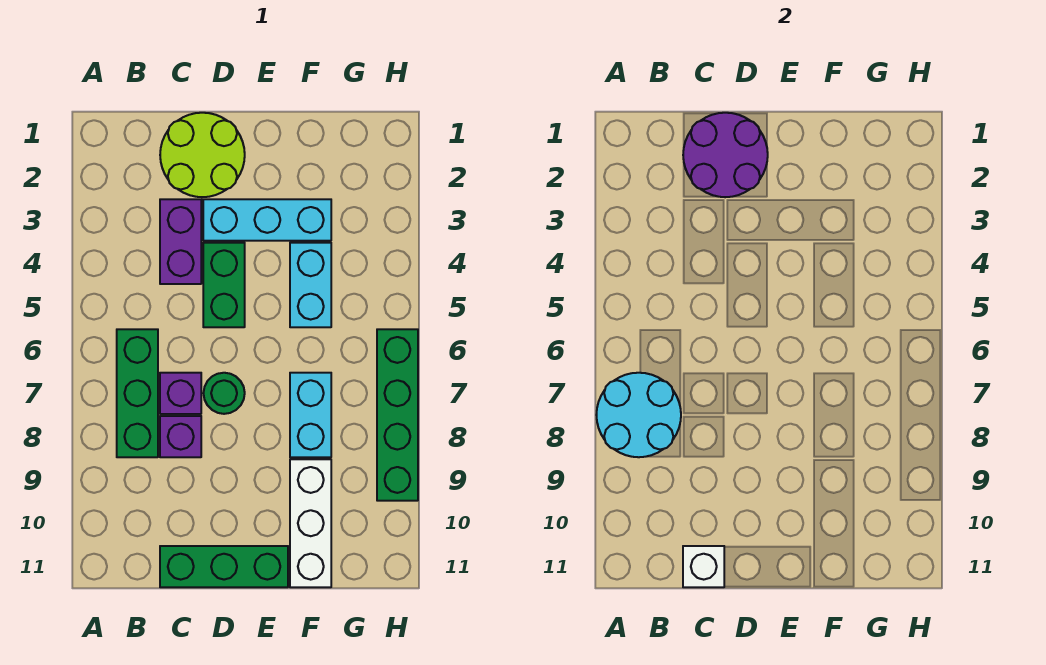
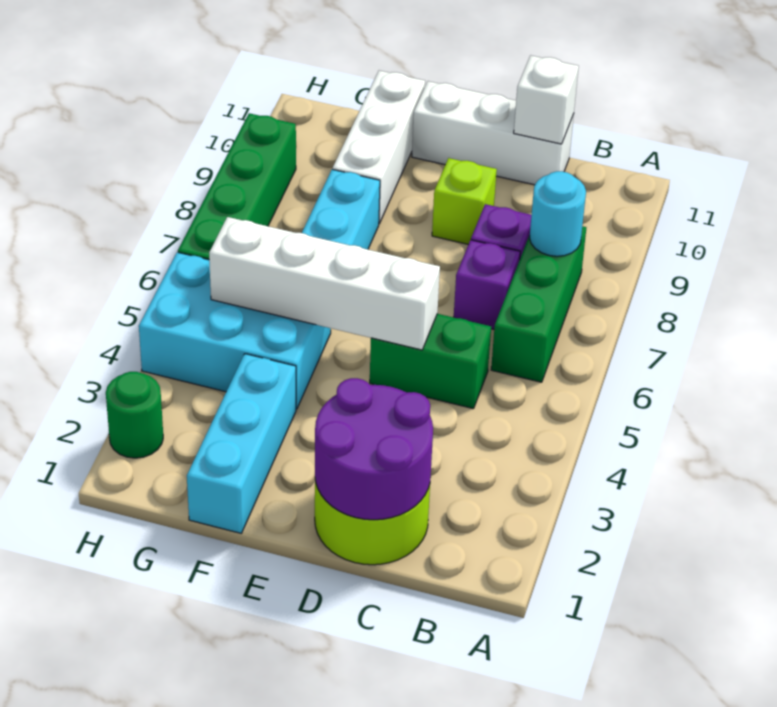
cyan 2x2 round brick [596,373,681,457] -> cyan 1x1 round brick [530,171,586,256]
purple 1x2 brick [160,199,201,284] -> none
green 1x3 brick [160,546,288,587] -> white 1x3 brick [412,81,574,185]
cyan 1x3 brick [203,199,331,241] -> cyan 1x3 brick turned to [187,354,296,533]
green 1x2 brick [203,243,245,327] -> green 1x2 brick turned to [370,314,491,409]
none -> white 1x4 brick [209,217,440,350]
green 1x1 round brick [204,373,245,414] -> green 1x1 round brick moved to [106,372,163,458]
none -> lime 1x1 brick [432,158,497,244]
cyan 1x2 brick [290,243,331,327] -> cyan 2x3 brick [139,252,331,409]

